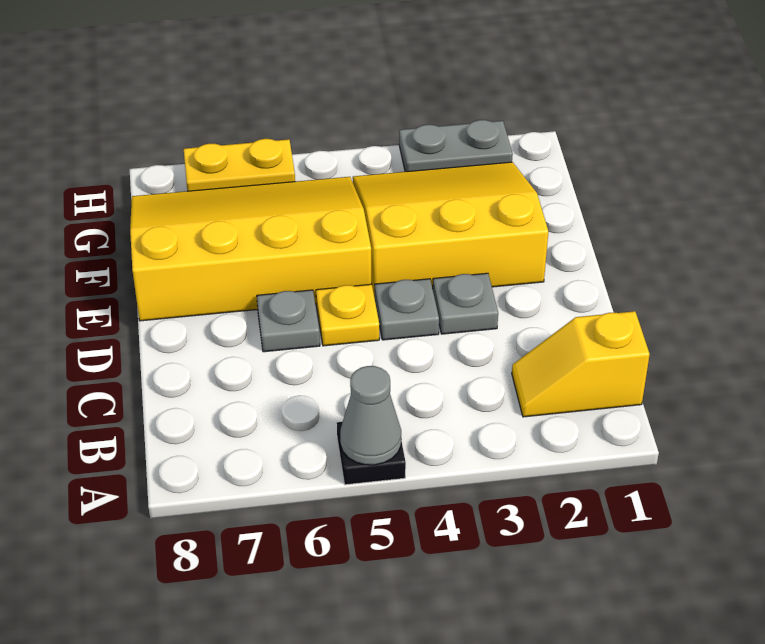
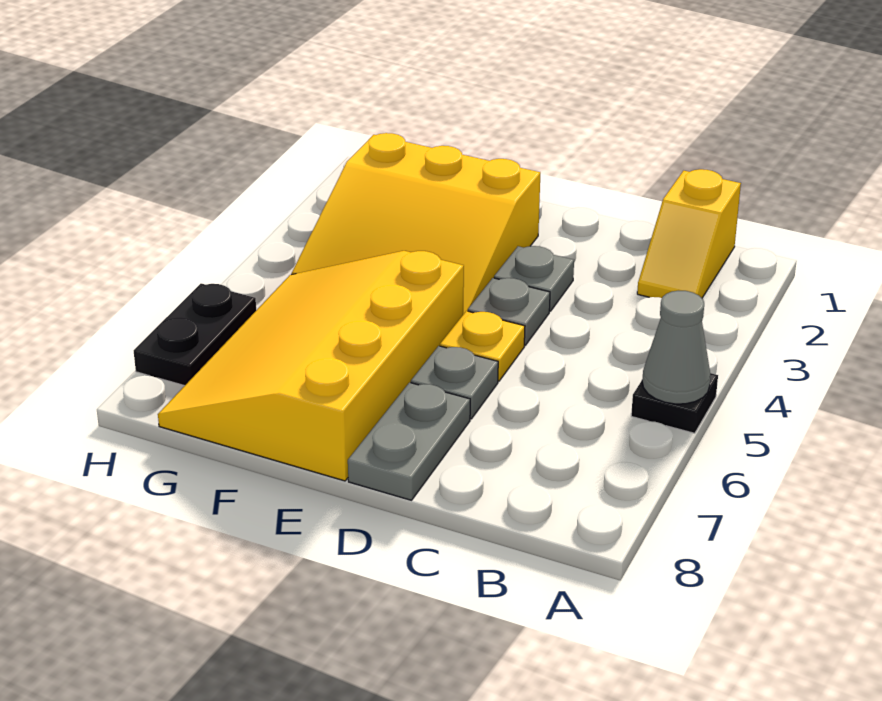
yellow 3x3 slope [353,162,548,298] -> yellow 3x3 slope turned to [291,133,540,314]
grey 1x2 plate [399,120,513,172] -> grey 1x2 plate moved to [348,383,470,500]
yellow 1x2 plate [184,139,295,191] -> black 1x2 plate [134,284,256,386]

